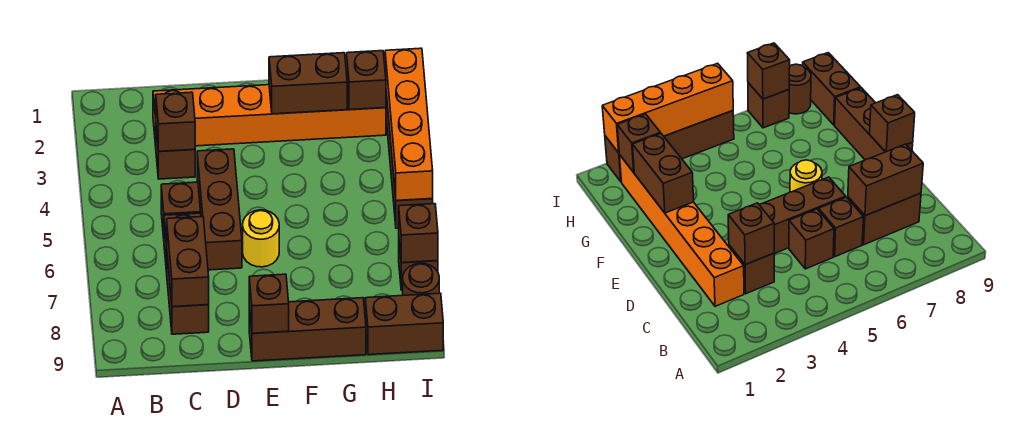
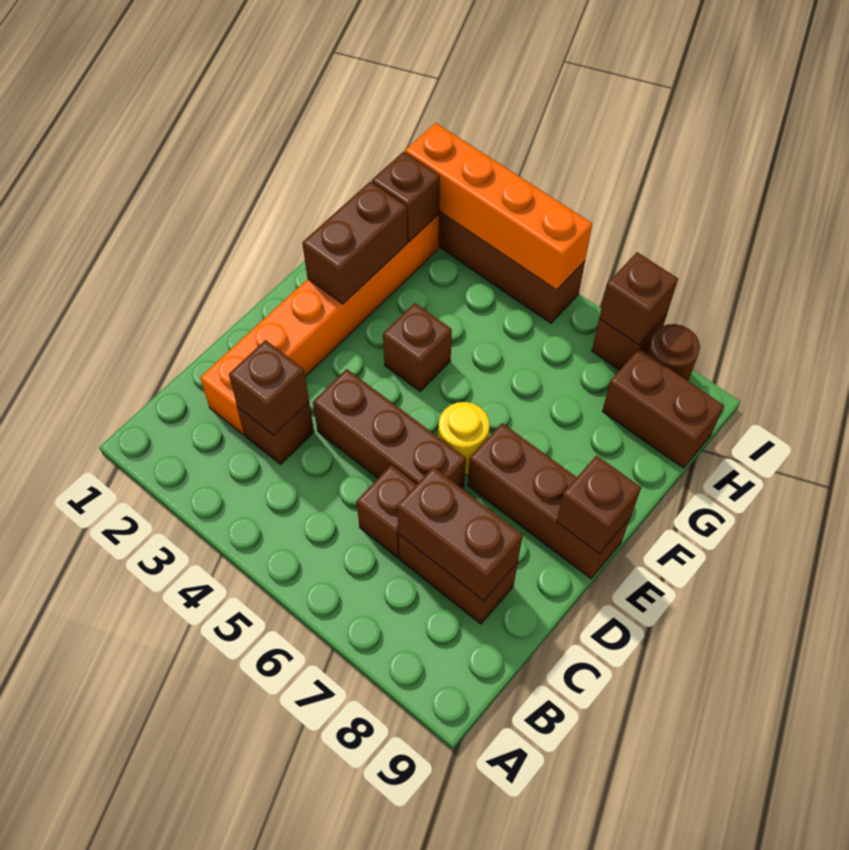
brown 1x1 brick [161,182,201,238] -> brown 1x1 brick moved to [383,303,452,391]
brown 1x3 brick [249,298,366,361] -> brown 1x3 brick turned to [468,423,631,578]
brown 1x2 brick [365,293,443,355] -> brown 1x2 brick turned to [602,349,724,468]

